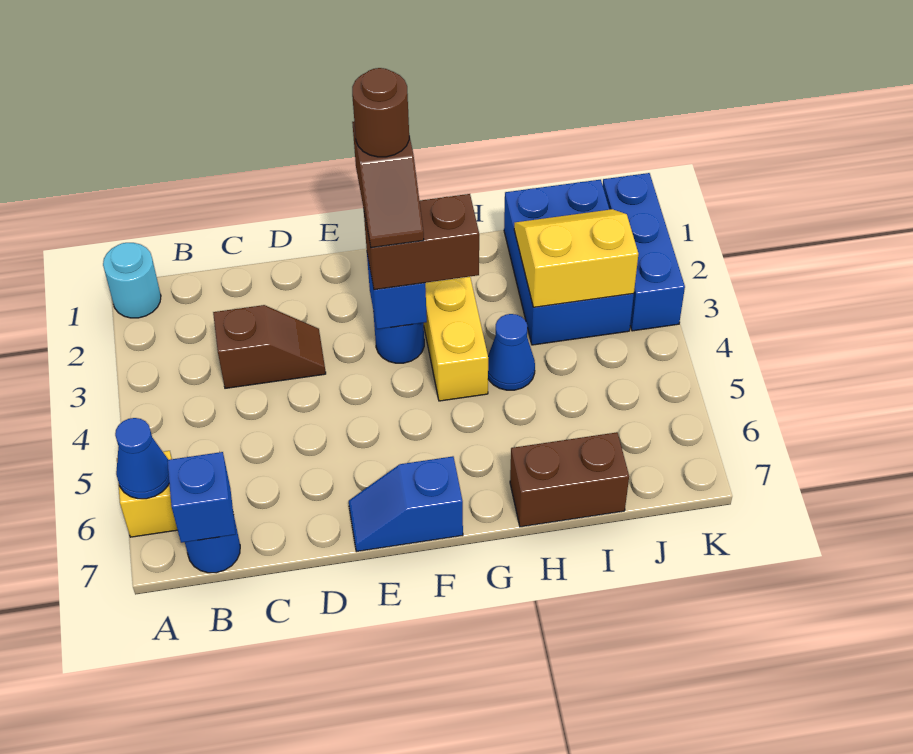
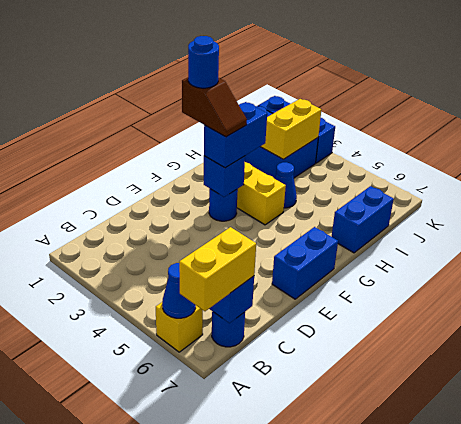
cyan 1x1 round brick [103,243,161,318] -> none
none -> yellow 1x2 brick [179,227,256,311]
brown 1x2 slope [213,305,326,388] -> none
blue 1x2 slope [349,456,463,551] -> blue 1x2 brick [272,227,338,299]
brown 1x1 round brick [352,68,409,157] -> blue 1x1 round brick [188,36,219,88]
brown 1x2 brick [364,194,479,290] -> blue 1x2 brick [204,102,267,168]
brown 1x2 brick [510,432,629,527] -> blue 1x2 brick [332,186,394,253]

